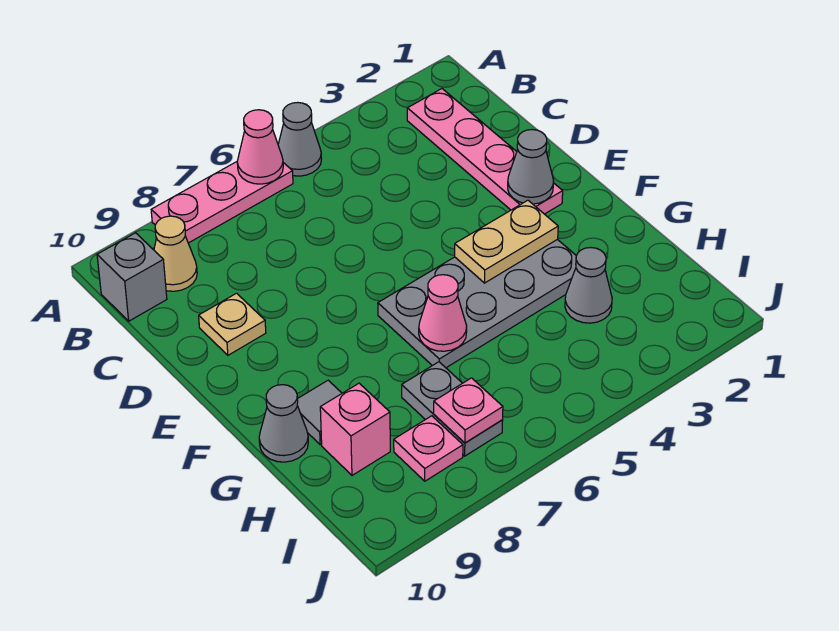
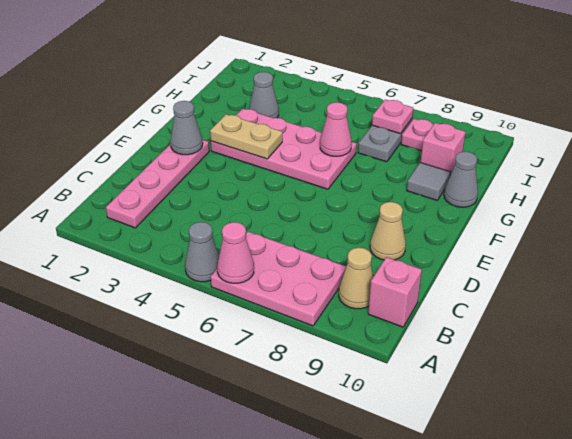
pink 1x3 plate [151,162,293,243] -> pink 2x3 plate [211,232,346,326]
grey 1x1 brick [97,233,167,321] -> pink 1x1 brick [368,257,422,327]
tan 1x1 plate [199,293,266,355] -> tan 1x1 cone [370,202,406,260]
grey 2x4 plate [378,239,576,368] -> pink 2x4 plate [211,109,357,189]

